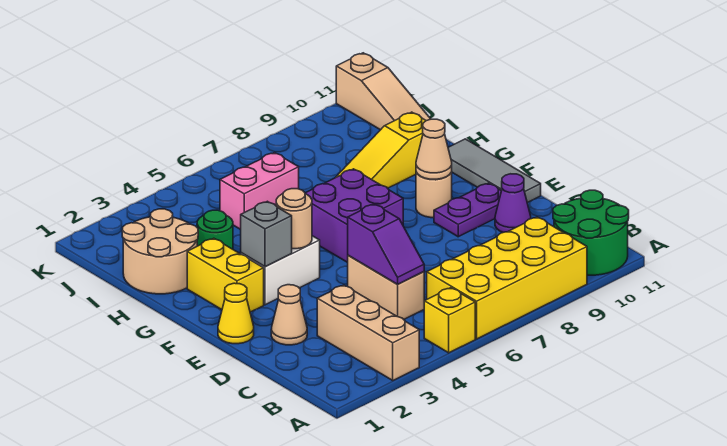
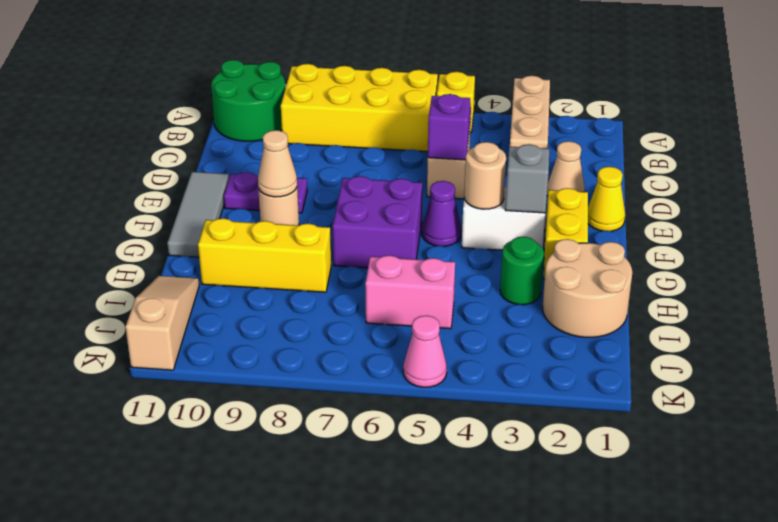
purple 1x1 cone [495,174,531,232] -> purple 1x1 cone moved to [422,181,461,246]
yellow 1x3 slope [335,112,426,188] -> yellow 1x3 brick [198,218,331,292]
none -> pink 1x1 cone [403,315,447,387]

